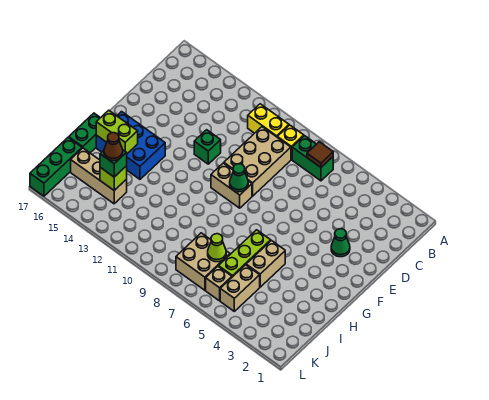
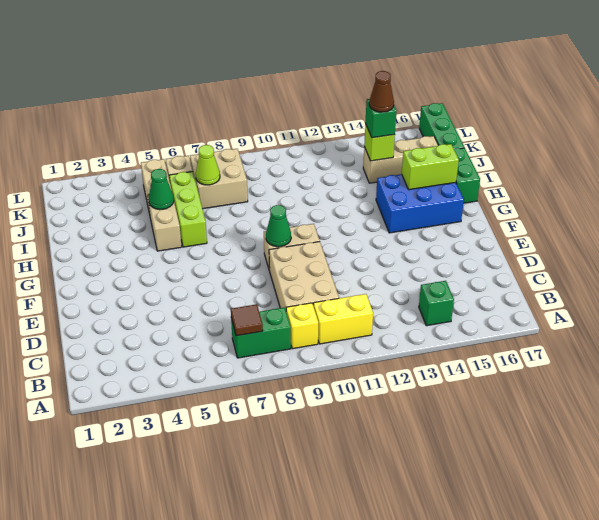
green 1x1 cone [331,229,350,257] -> green 1x1 cone moved to [149,169,174,210]
green 1x1 brick [194,130,221,164] -> green 1x1 brick moved to [419,281,454,326]

